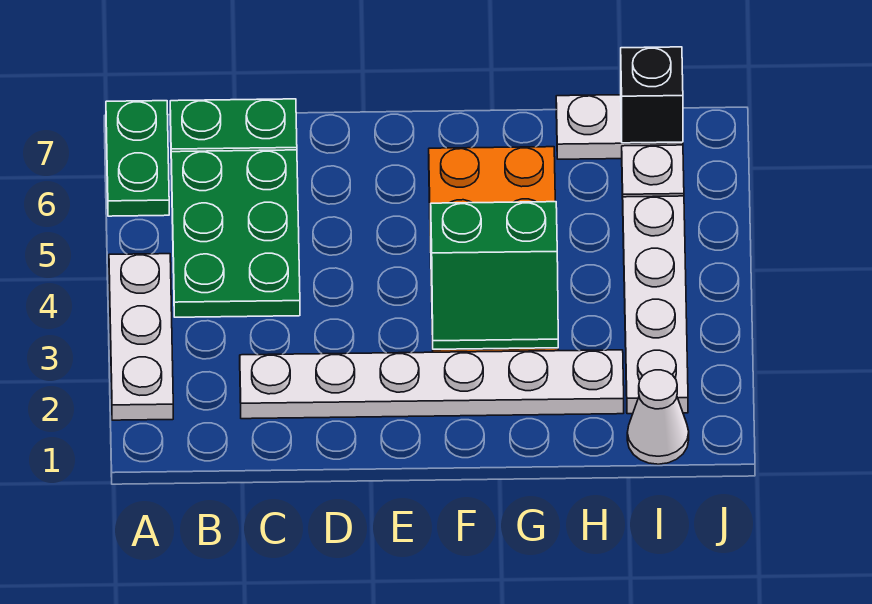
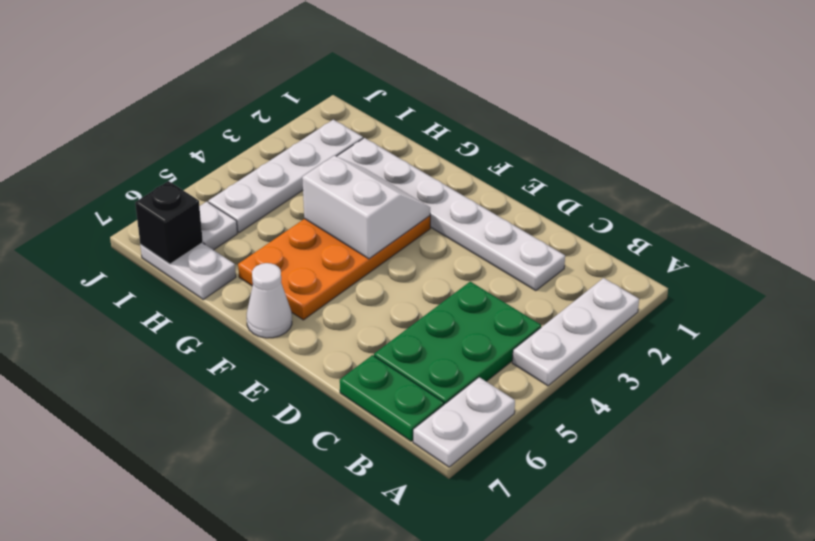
green 1x2 plate [106,101,169,216] -> white 1x2 plate [413,377,515,467]
green 2x2 slope [430,202,558,349] -> white 2x2 slope [302,156,430,259]
white 1x1 cone [627,370,689,464] -> white 1x1 cone moved to [247,263,292,338]

